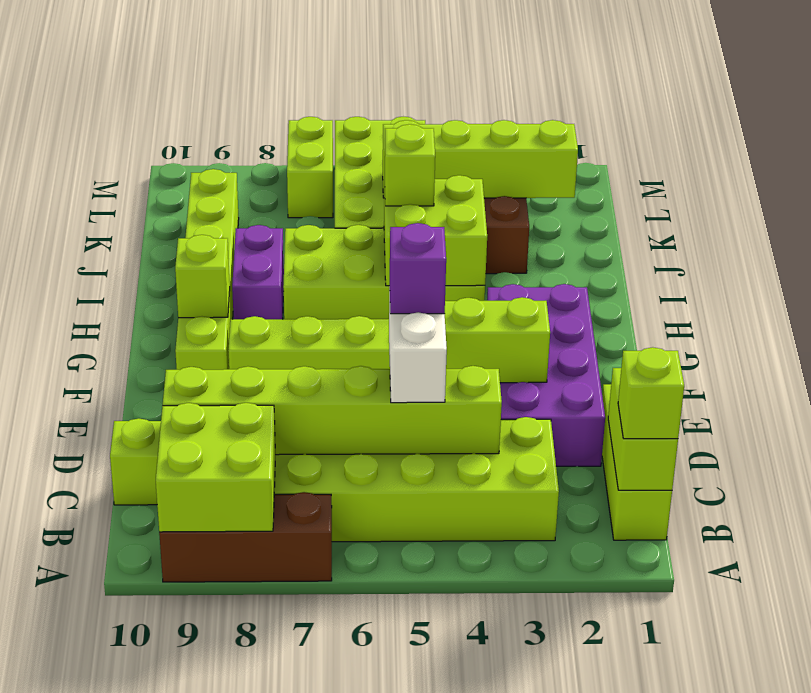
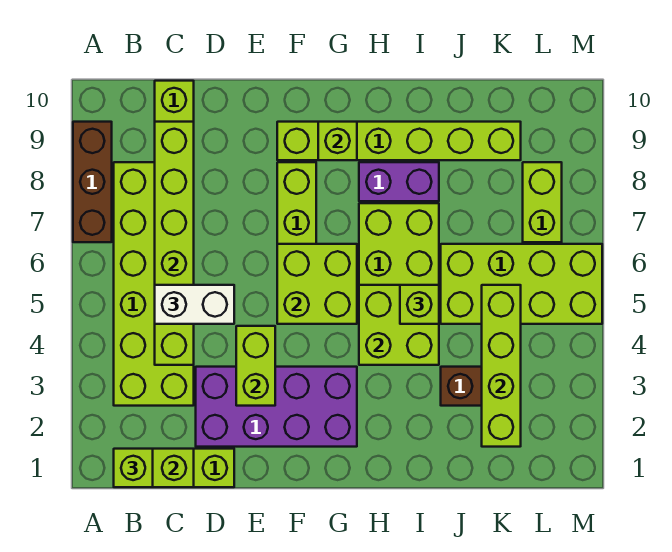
lime 2x2 brick [156,403,275,532] -> lime 2x2 brick moved to [277,244,357,324]
purple 1x1 brick [390,223,446,314] -> none
lime 1x2 brick [287,117,333,218] -> lime 1x2 brick turned to [523,162,562,242]

